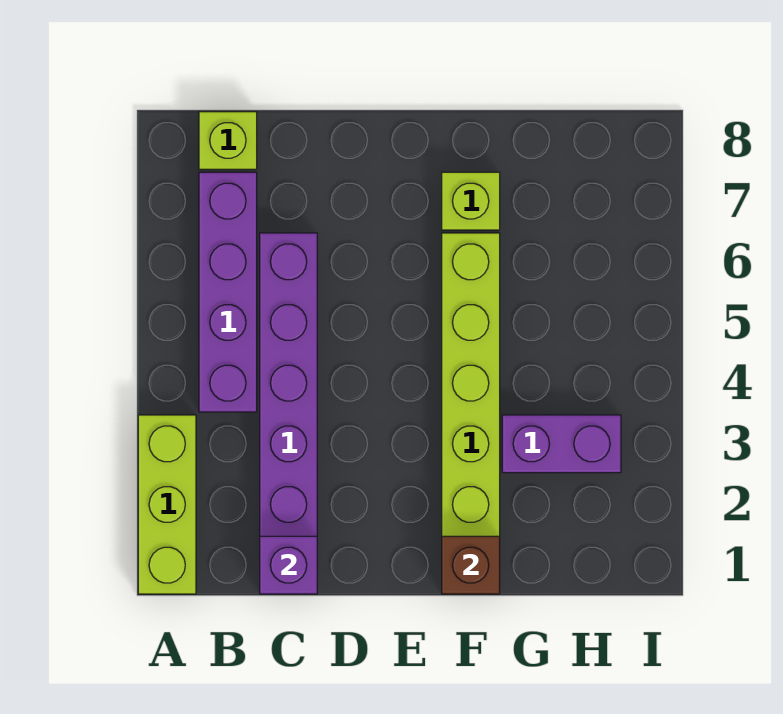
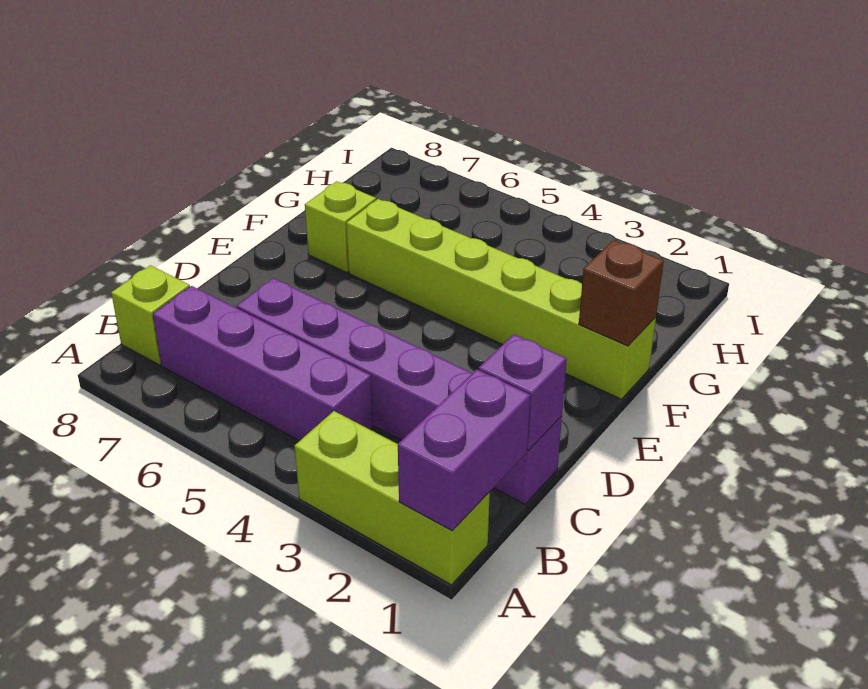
purple 1x2 brick [502,415,621,473] -> purple 1x2 brick moved to [398,369,530,531]

